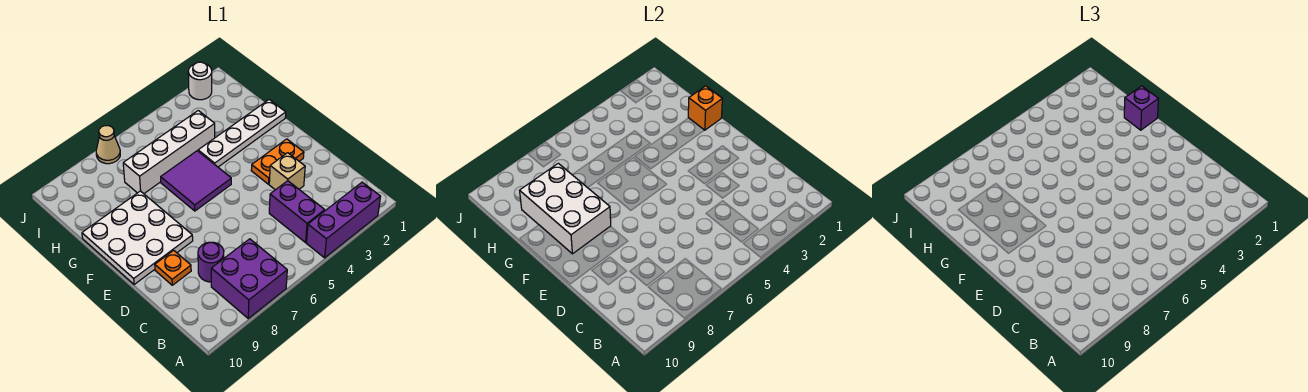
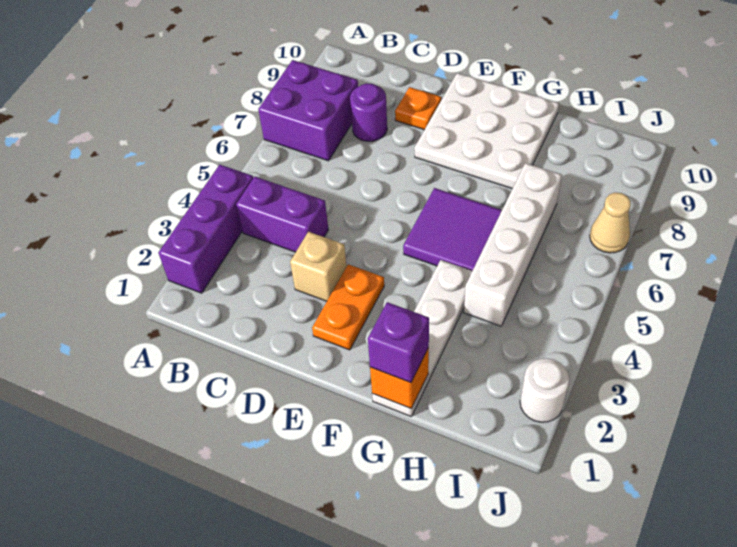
white 2x3 brick [520,163,611,254] -> none

